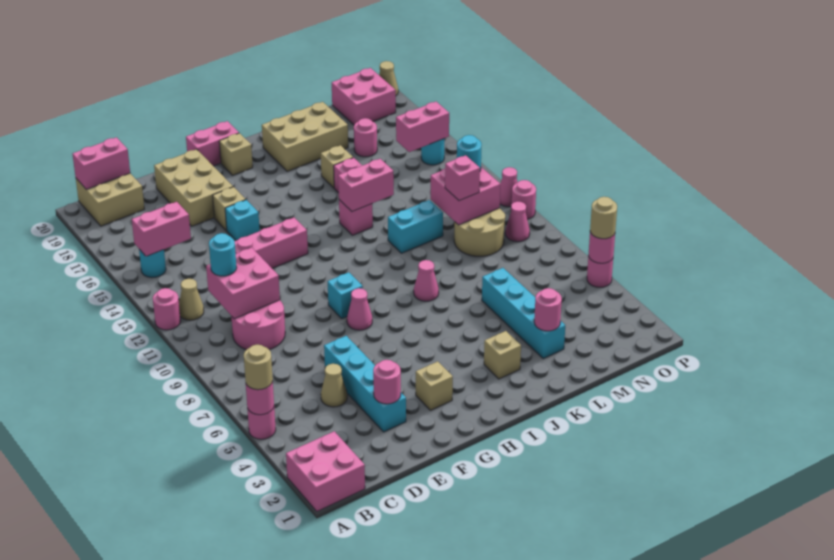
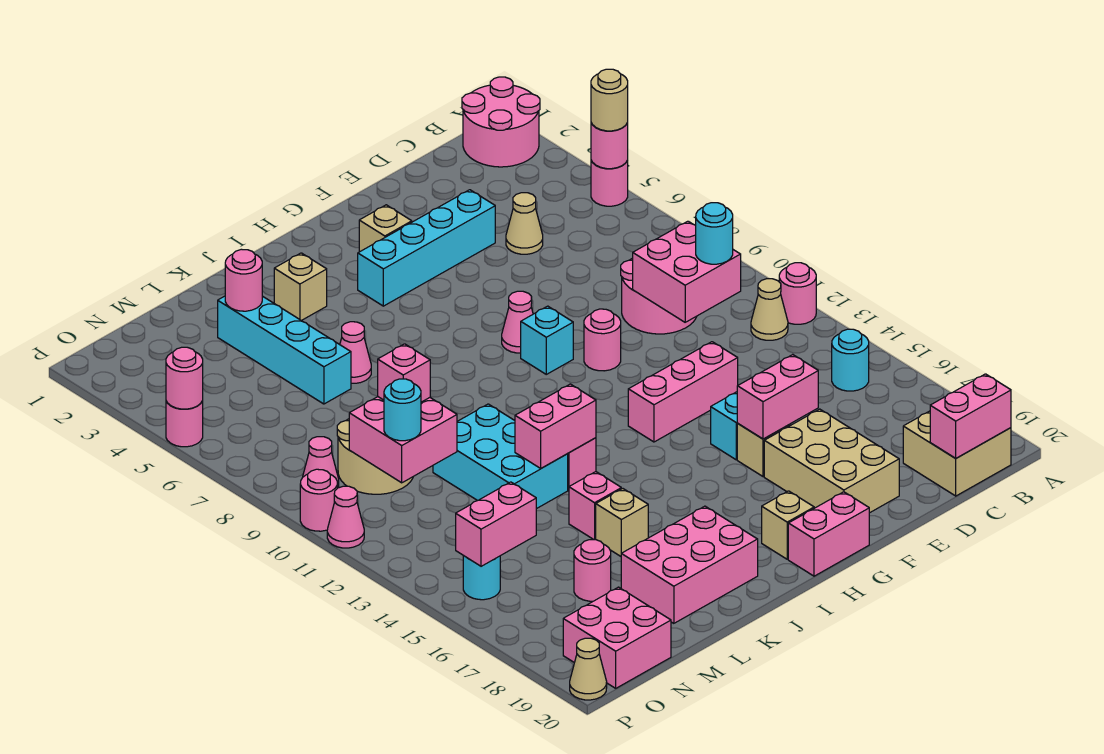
pink 2x2 brick [286,431,365,511] -> pink 2x2 round brick [462,77,540,167]
pink 1x2 brick [132,202,191,256] -> pink 1x2 brick moved to [737,355,818,439]
cyan 1x4 brick [324,336,406,432] -> cyan 1x4 brick turned to [358,190,495,306]
pink 1x1 round brick [373,360,401,404] -> pink 1x1 round brick moved to [584,309,621,371]
pink 1x1 cone [414,260,439,301] -> pink 1x1 cone moved to [340,322,371,383]
tan 2x3 brick [262,102,348,171] -> pink 2x3 brick [621,506,758,623]
cyan 1x2 brick [388,200,443,253] -> cyan 2x3 brick [433,404,568,509]
tan 1x1 round brick [590,197,617,239] -> none

